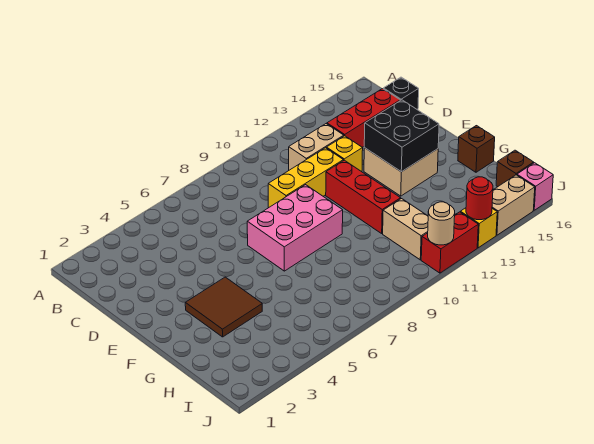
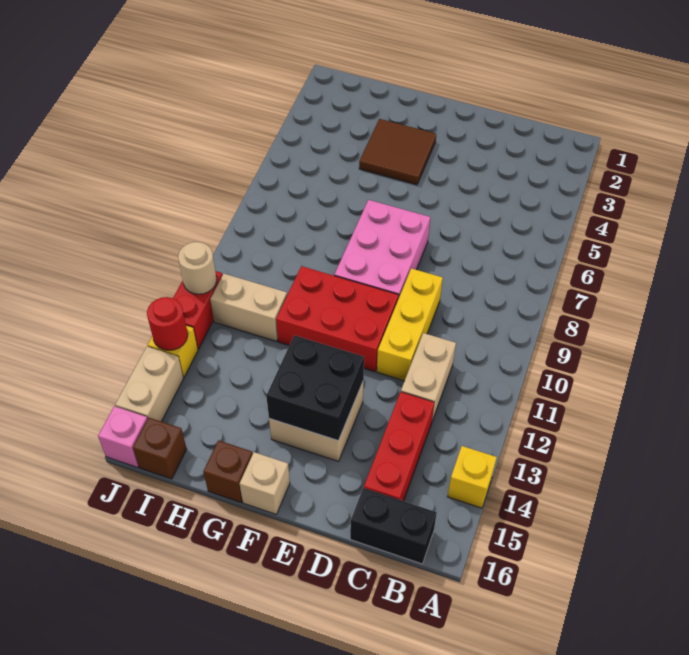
black 1x1 brick [383,77,419,110] -> black 1x2 brick [350,488,437,564]
yellow 1x1 brick [326,136,363,172] -> yellow 1x1 brick moved to [447,446,497,508]
red 1x3 brick [326,160,401,233] -> red 2x3 brick [276,266,398,372]
none -> tan 1x1 brick [240,452,290,514]

